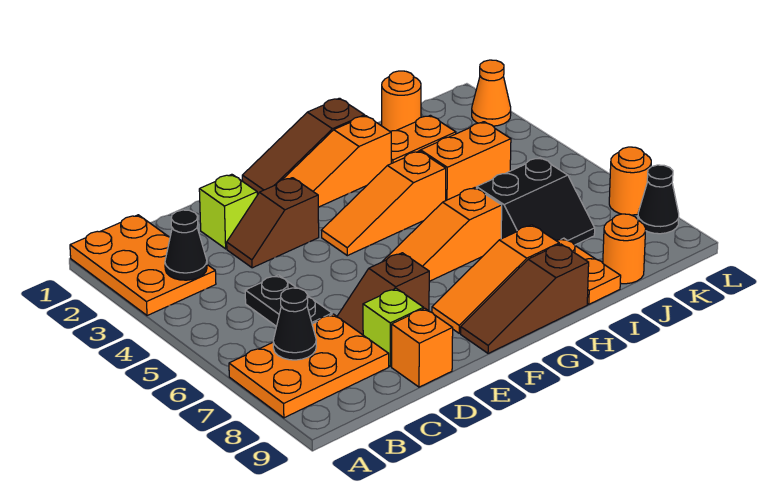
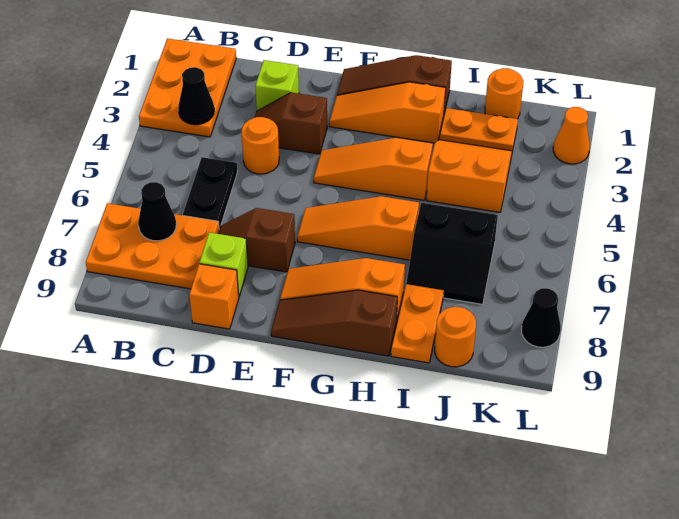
orange 1x1 round brick [609,147,651,215] -> orange 1x1 round brick moved to [242,117,279,174]

